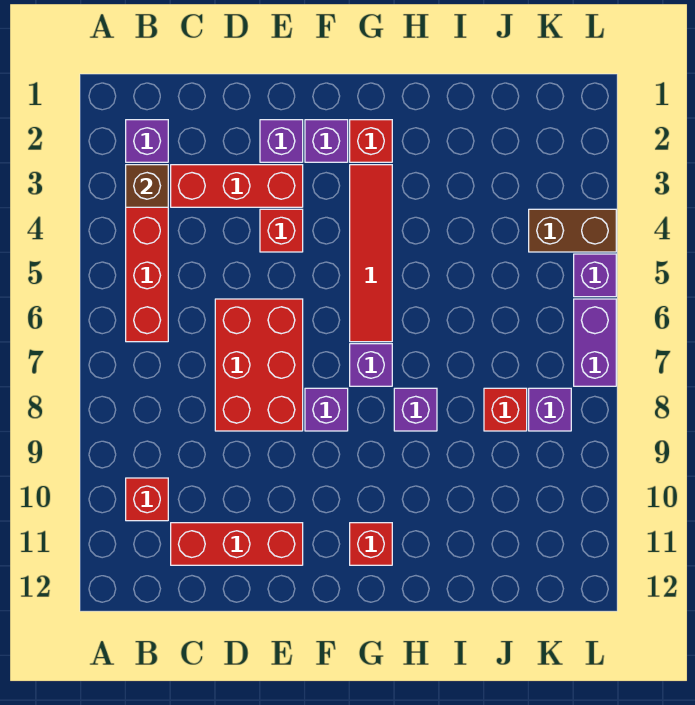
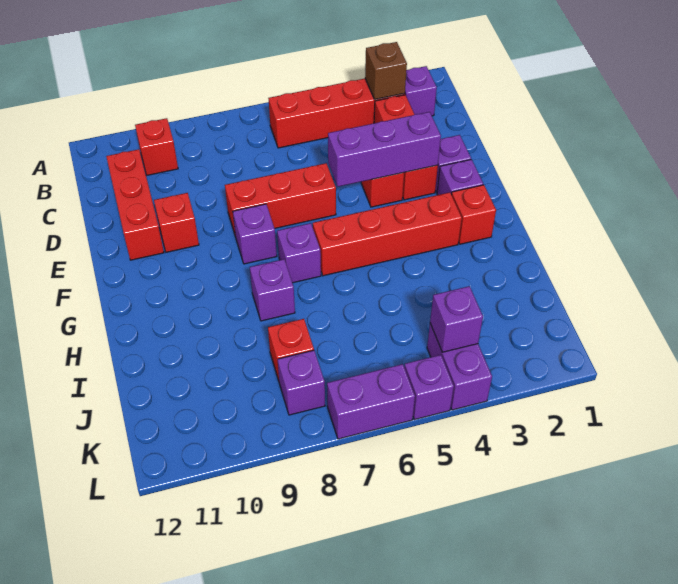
red 2x3 brick [215,299,303,431] -> red 1x3 brick [225,163,336,237]
none -> purple 1x3 brick [328,112,441,187]
red 1x4 tile [350,165,392,342] -> red 1x4 brick [313,192,462,276]
red 1x1 brick [350,523,392,565] -> red 1x1 brick moved to [154,193,199,252]
brown 1x2 brick [529,209,616,252] -> purple 1x2 brick [427,324,492,410]
none -> purple 1x1 brick [430,286,483,352]

